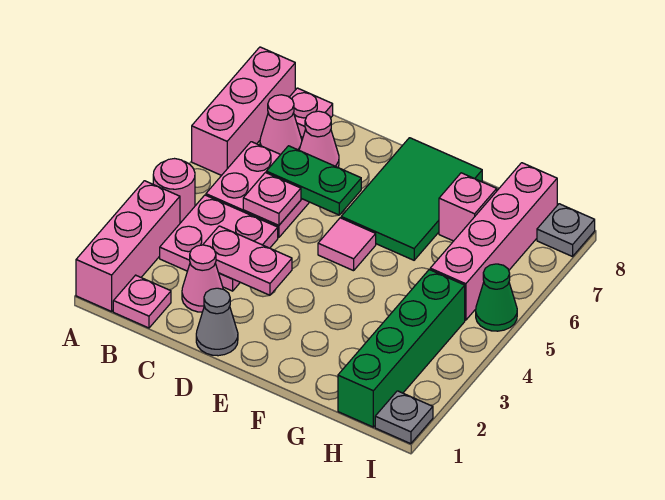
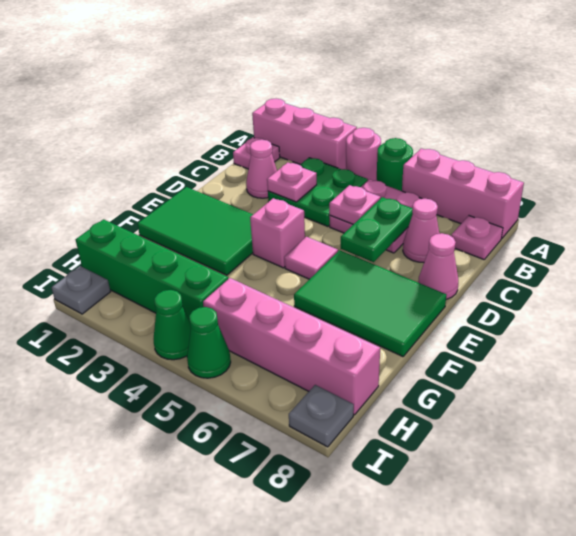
none -> green 1x1 round brick [377,138,413,191]
pink 2x2 plate [160,195,278,291] -> green 2x2 plate [268,158,368,227]
pink 1x1 cone [260,95,302,154] -> pink 1x1 cone moved to [418,233,458,299]
pink 1x2 plate [203,226,292,295] -> pink 1x1 plate [267,163,317,202]
grey 1x1 cone [196,288,238,356] -> none
none -> green 2x3 tile [138,187,253,275]
pink 1x1 brick [439,173,497,241] -> pink 1x1 brick moved to [250,198,305,268]
none -> green 1x1 cone [154,290,191,360]

